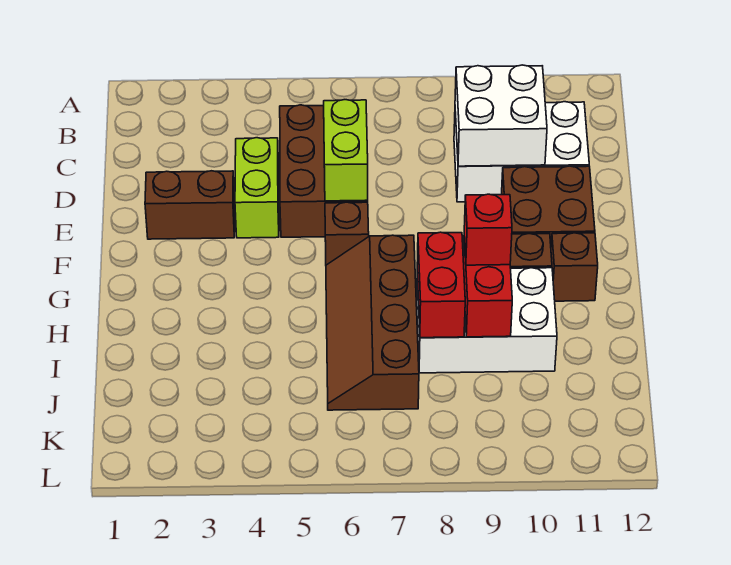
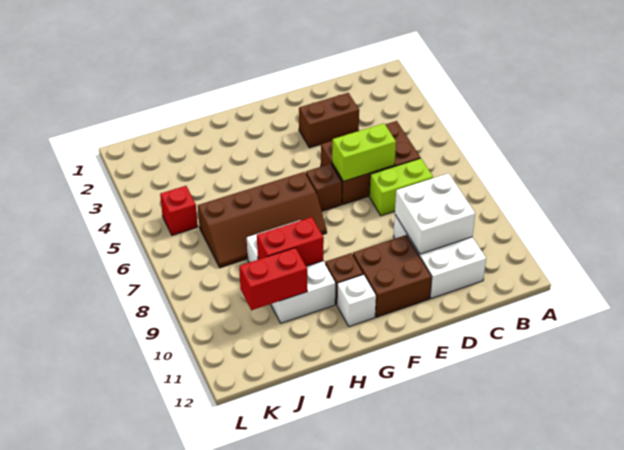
lime 1x2 brick [235,138,279,238] -> lime 1x2 brick moved to [369,158,433,216]
brown 1x2 brick [145,171,235,239] -> brown 1x2 brick turned to [299,93,359,148]
brown 2x4 slope [326,235,419,410] -> brown 2x4 slope turned to [198,172,327,268]
brown 1x1 brick [551,233,598,301] -> white 1x1 brick [337,274,376,327]
red 1x2 brick [417,232,465,338] -> red 1x2 brick moved to [239,248,307,310]
red 1x1 brick [464,194,512,265] -> red 1x1 brick moved to [160,186,198,235]

